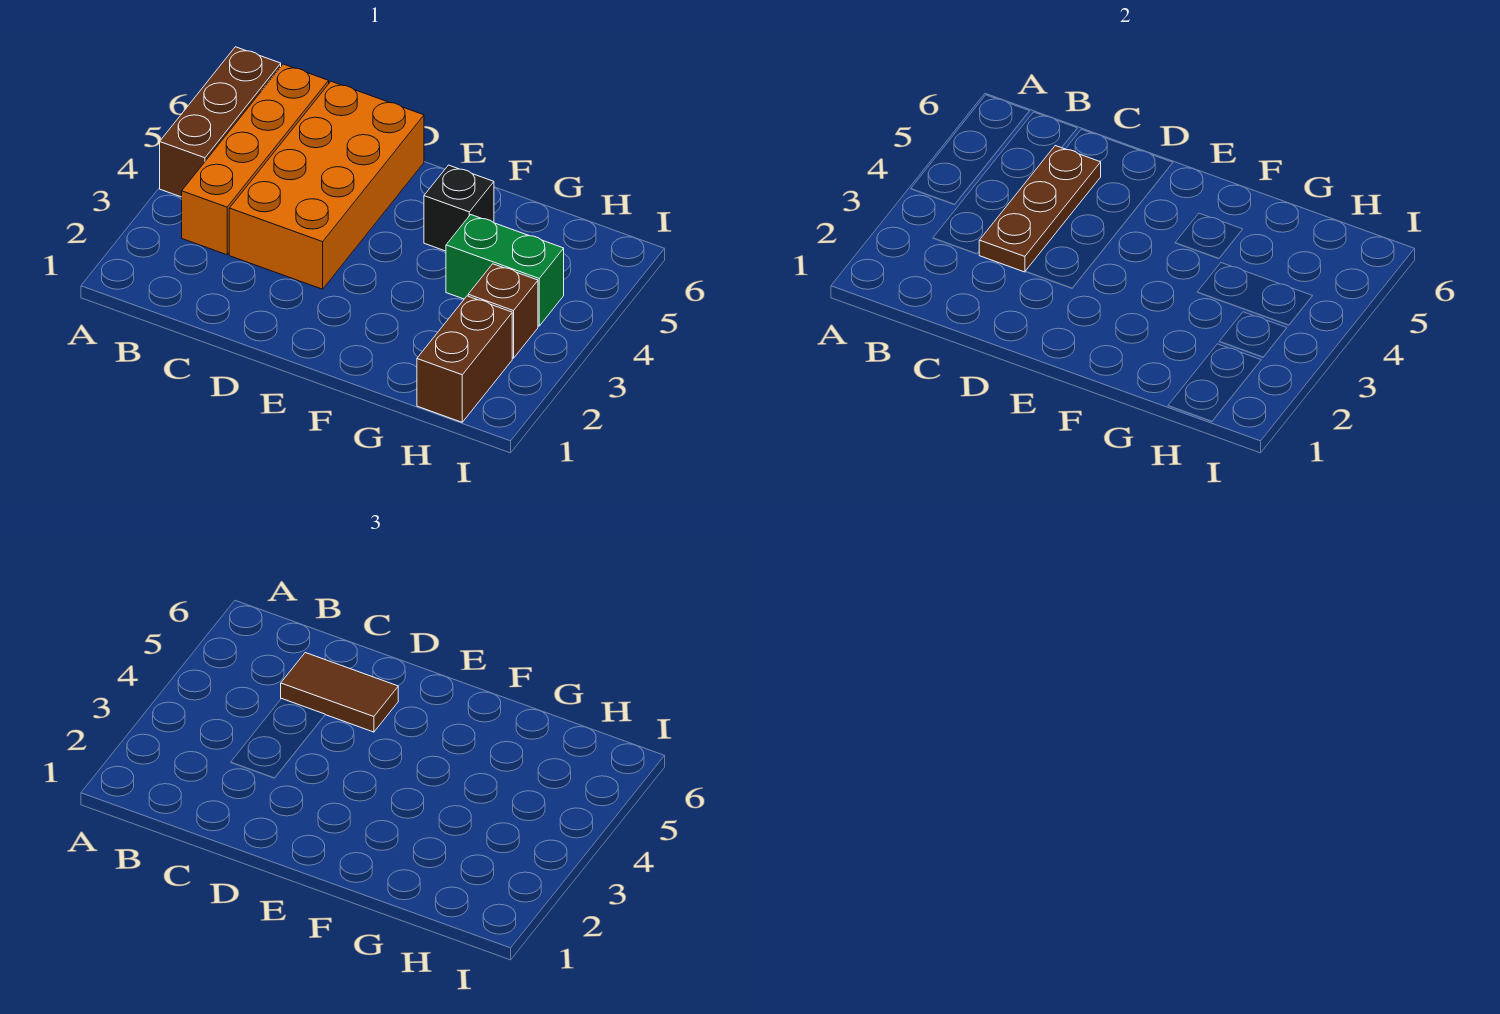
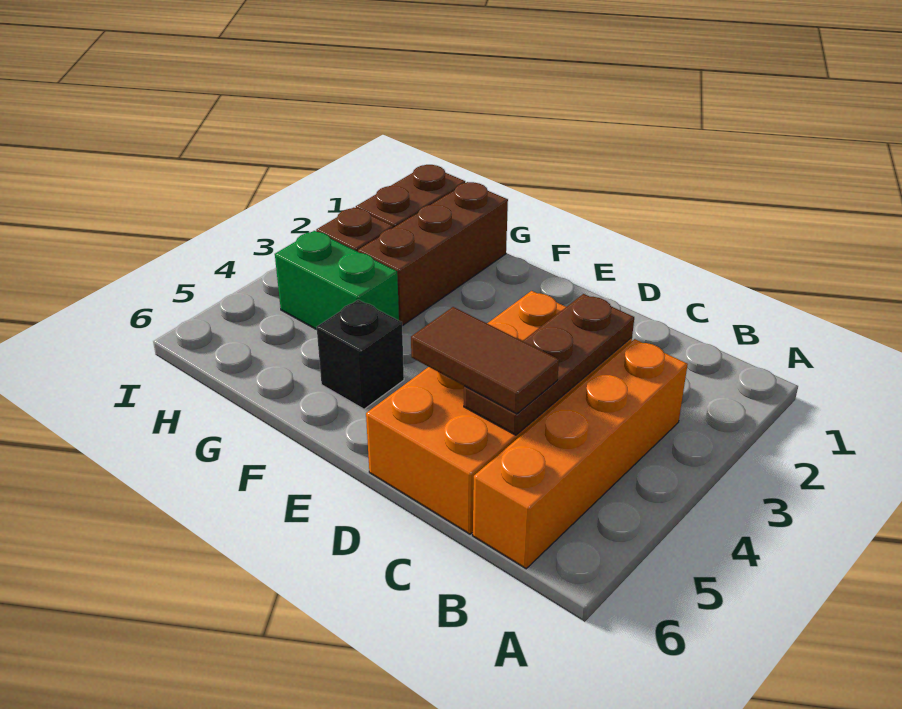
brown 1x3 brick [160,47,281,197] -> brown 1x3 brick moved to [358,182,508,326]

